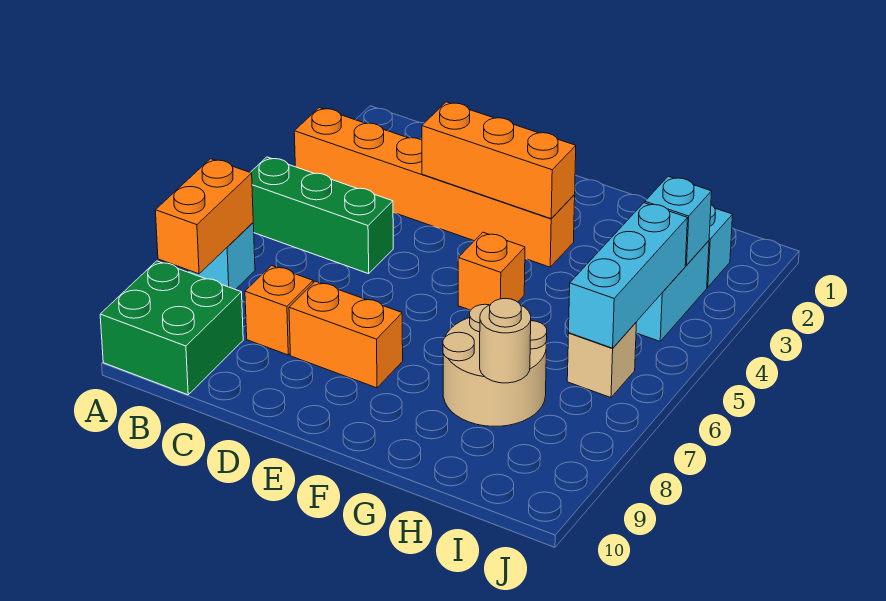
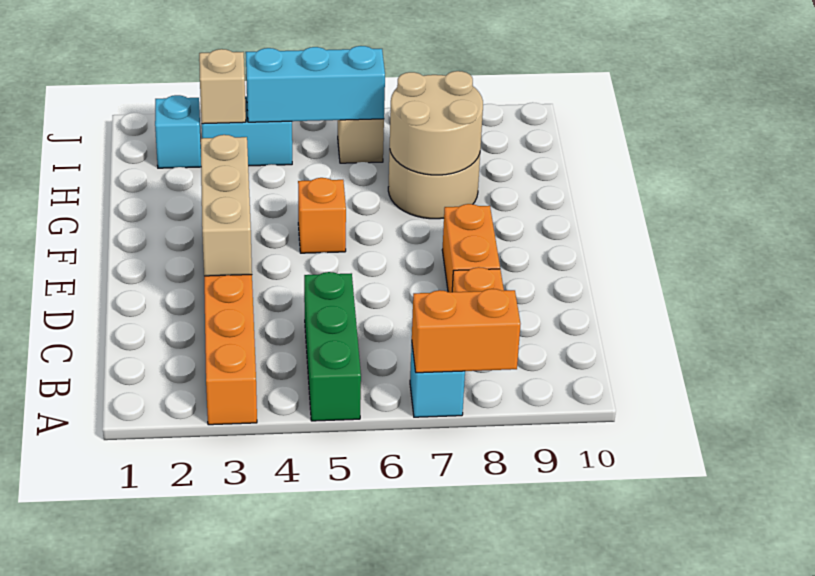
green 2x2 brick [100,261,243,395] -> none
orange 1x3 brick [422,102,576,219] -> tan 1x3 brick [201,135,252,276]
tan 1x1 round brick [480,298,531,383] -> tan 2x2 round brick [390,71,483,175]
cyan 1x1 brick [645,176,712,265] -> tan 1x1 brick [199,49,246,124]

